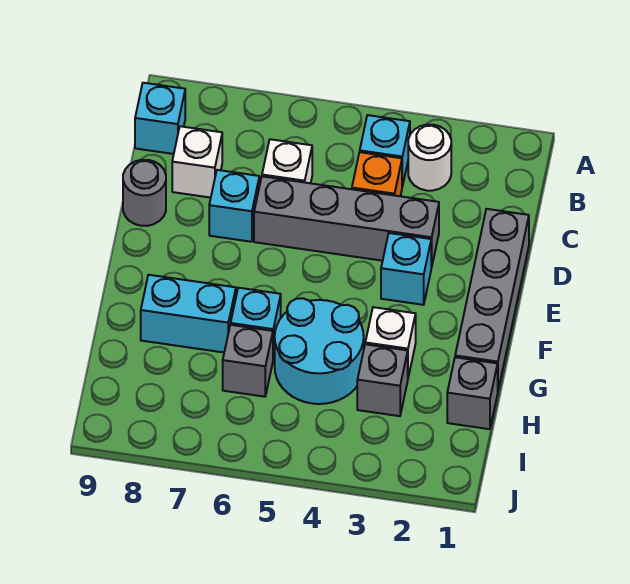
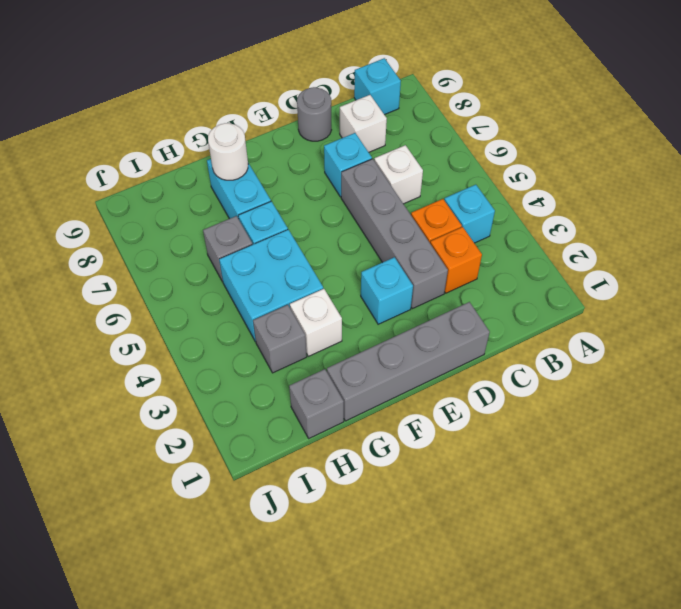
white 1x1 round brick [408,125,451,191] -> white 1x1 round brick moved to [208,123,248,180]
none -> orange 1x1 brick [430,227,482,293]
cyan 2x2 round brick [275,298,364,404] -> cyan 2x2 brick [219,230,323,342]

